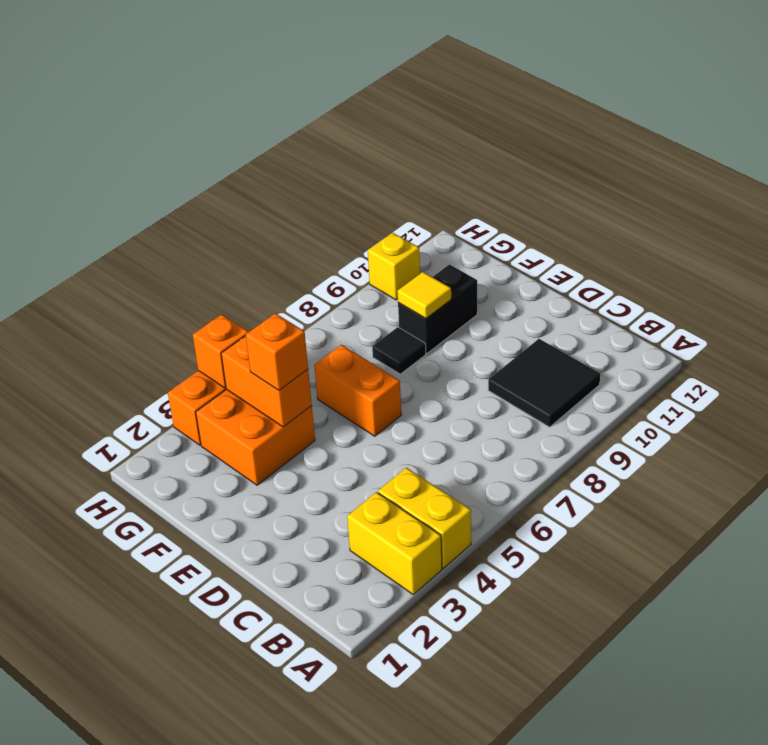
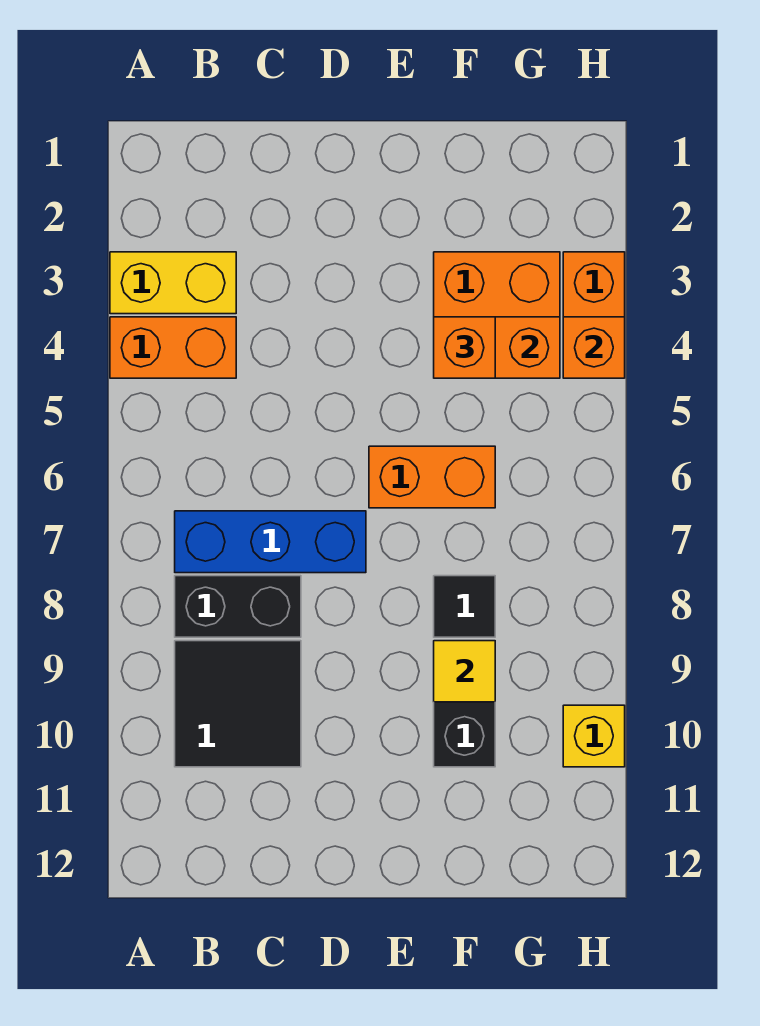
yellow 1x2 brick [378,468,471,568] -> orange 1x2 brick [110,317,236,378]
none -> blue 1x3 brick [175,511,366,573]
none -> black 1x2 brick [175,576,301,637]

